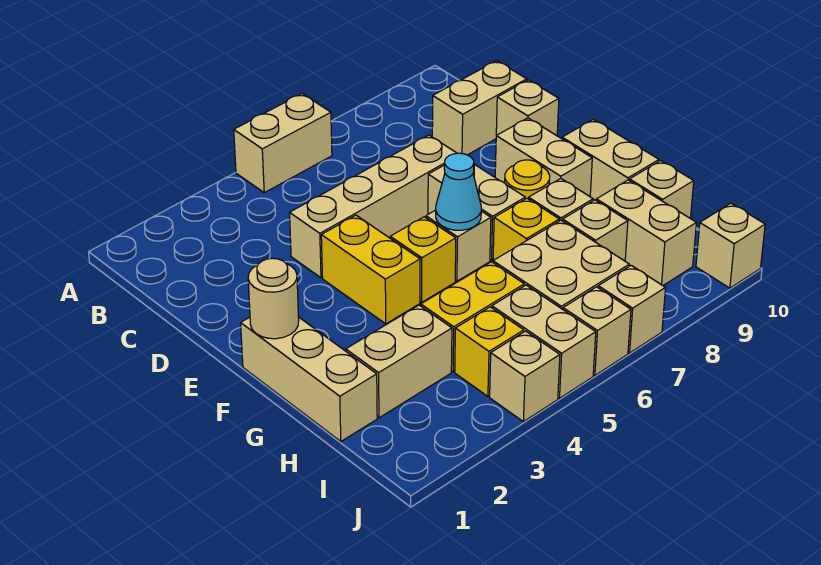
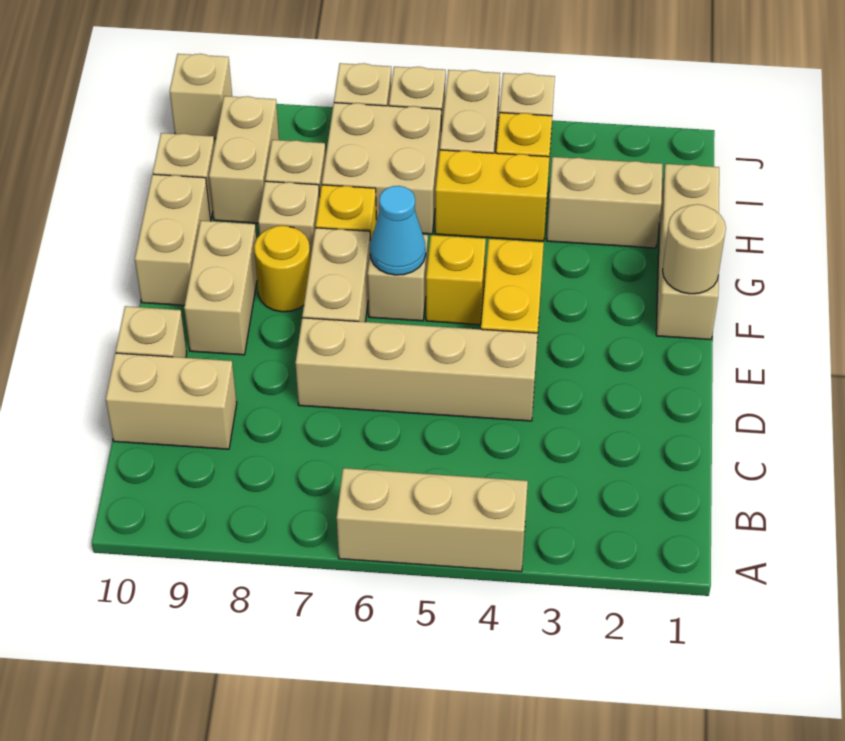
tan 1x2 brick [234,94,332,193] -> tan 1x3 brick [337,468,528,572]

